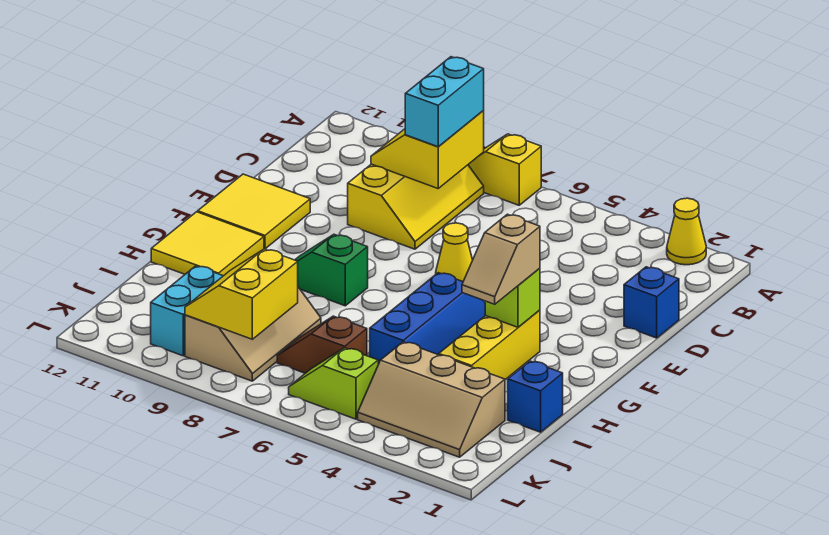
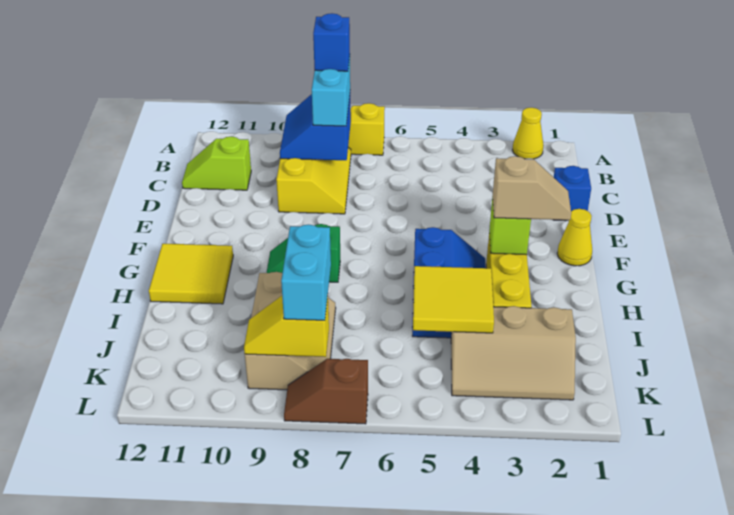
yellow 2x2 slope [371,111,484,188] -> blue 2x2 slope [280,94,351,160]
yellow 1x1 cone [436,223,473,281] -> yellow 1x1 cone moved to [557,209,592,266]
yellow 2x2 tile [198,174,310,249] -> yellow 2x2 tile moved to [413,266,494,333]
tan 1x2 slope [462,214,540,304] -> tan 1x2 slope turned to [493,156,571,220]
blue 1x1 brick [508,361,563,432] -> blue 1x1 brick moved to [313,13,350,71]
brown 1x2 slope [277,316,367,373] -> brown 1x2 slope moved to [284,359,368,424]
yellow 2x2 slope [185,249,298,339] -> yellow 1x2 slope [244,296,329,357]
cyan 1x2 brick [151,266,223,356] -> cyan 1x2 brick moved to [281,225,331,320]
lime 1x2 slope [289,348,378,419] -> lime 1x2 slope moved to [182,137,251,190]

